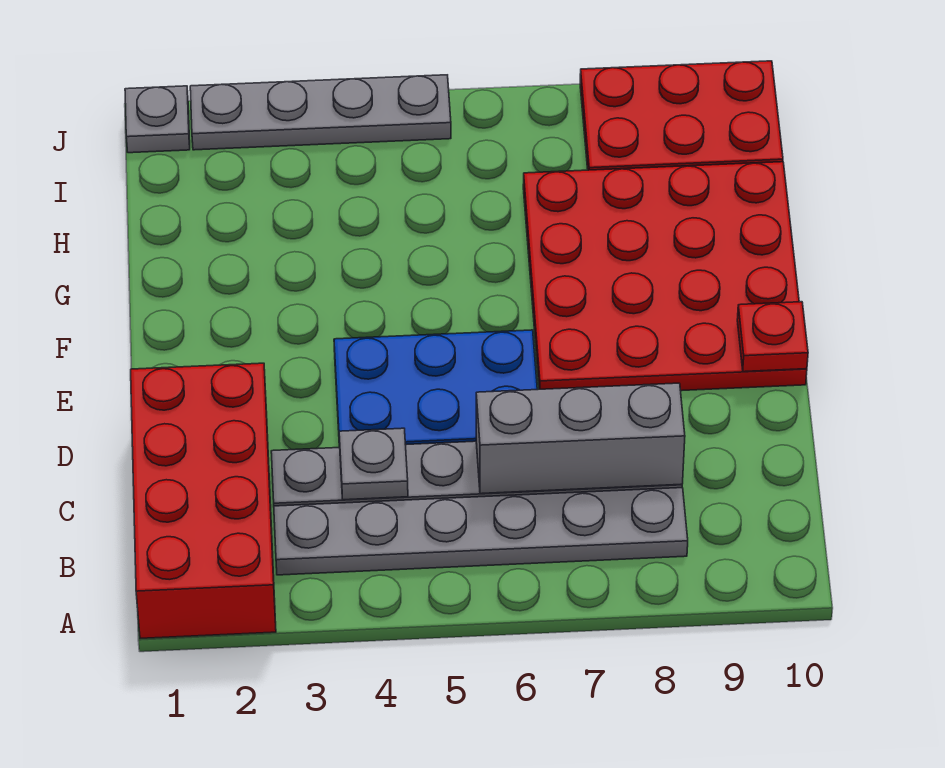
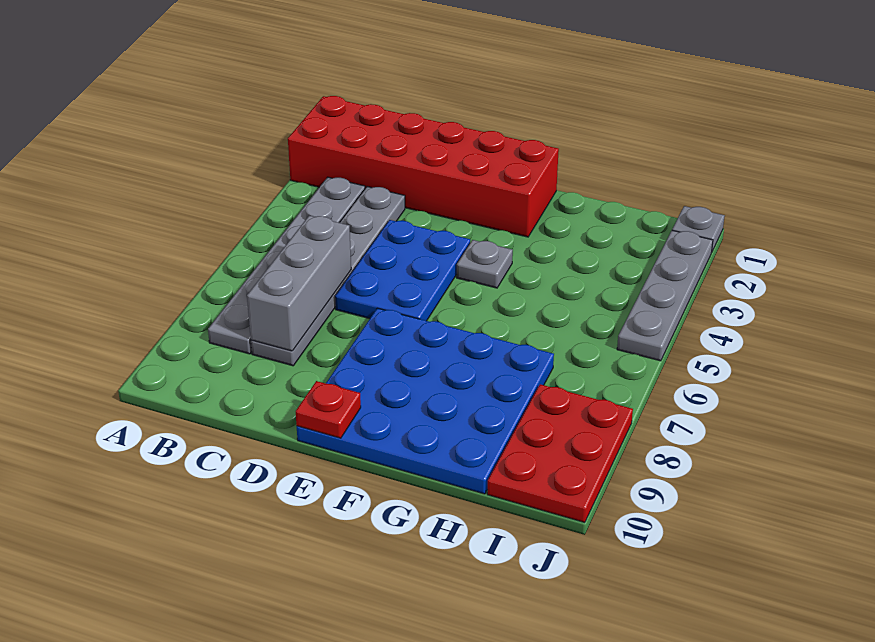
red 2x4 brick [131,363,276,638] -> red 2x6 brick [288,96,559,237]
grey 1x1 plate [339,428,408,500] -> grey 1x1 plate moved to [457,240,513,288]
red 4x4 plate [523,162,807,391] -> blue 4x4 plate [297,308,554,494]

